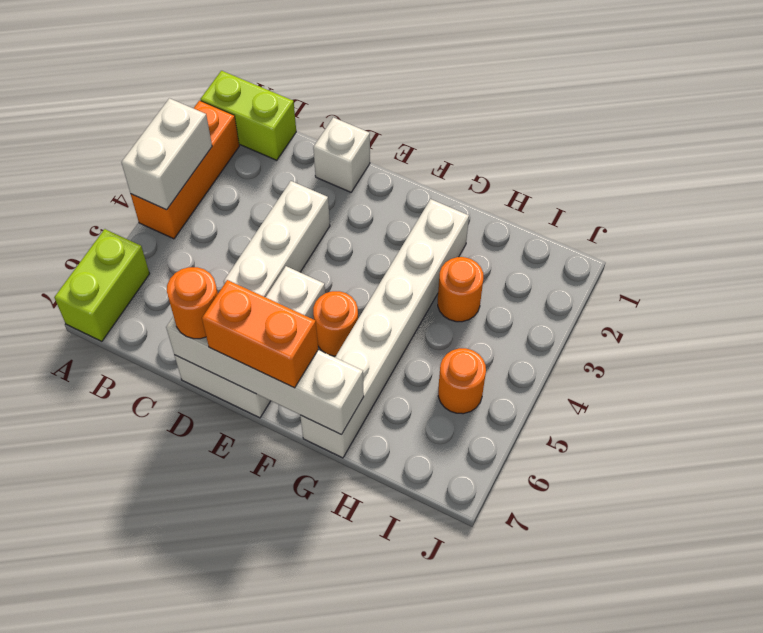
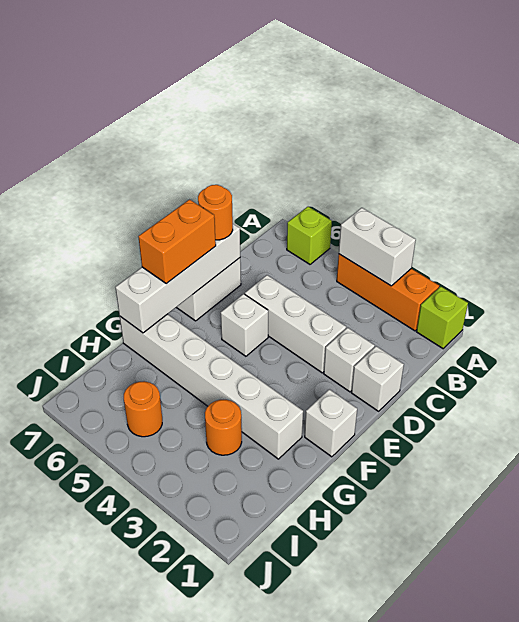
lime 1x2 brick [200,71,296,160] -> lime 1x1 brick [416,287,468,349]
lime 1x2 brick [54,229,150,341] -> lime 1x1 brick [287,207,332,264]
none -> white 1x1 brick [324,328,375,392]
none -> white 1x1 brick [305,389,357,457]
orange 1x1 round brick [313,291,358,356] -> none

